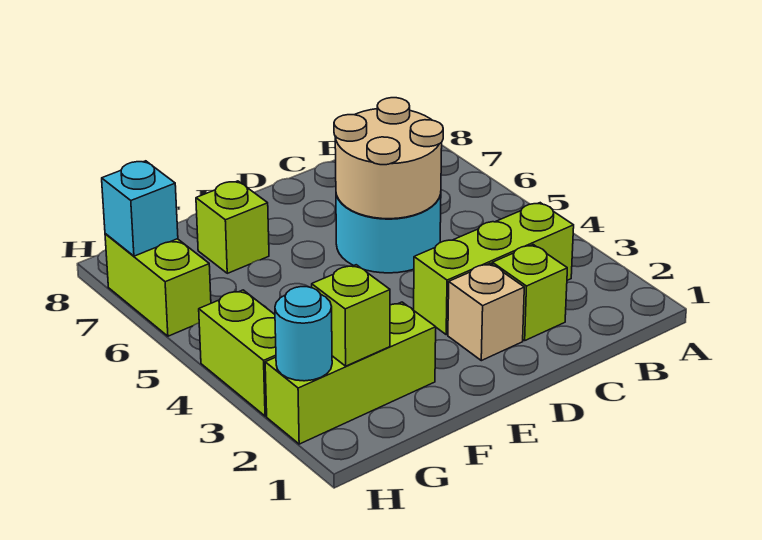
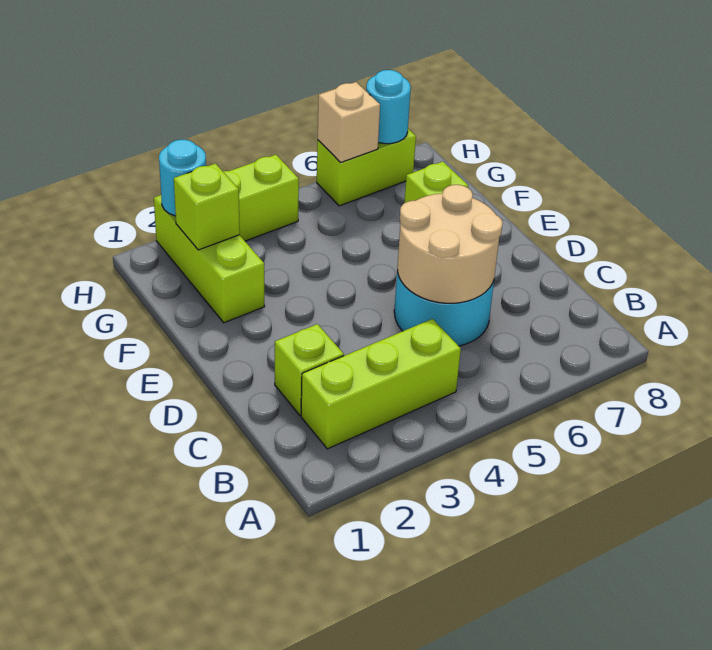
lime 1x3 brick [414,203,574,335] -> lime 1x3 brick turned to [301,319,461,449]
tan 1x1 brick [448,263,524,361] -> tan 1x1 brick moved to [318,82,380,163]
cyan 1x1 brick [102,161,178,256] -> cyan 1x1 round brick [366,70,411,144]

